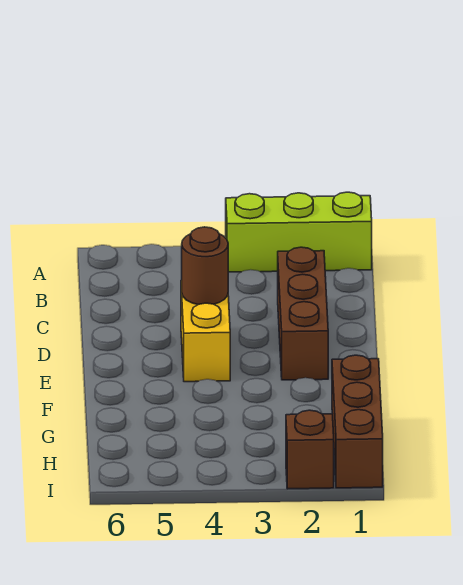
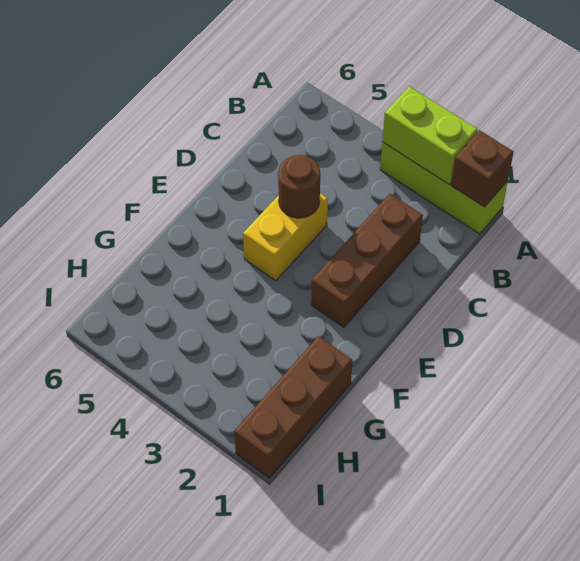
none -> lime 1x2 brick [382,86,478,184]
brown 1x1 brick [286,410,334,489] -> brown 1x1 brick moved to [451,130,514,207]

